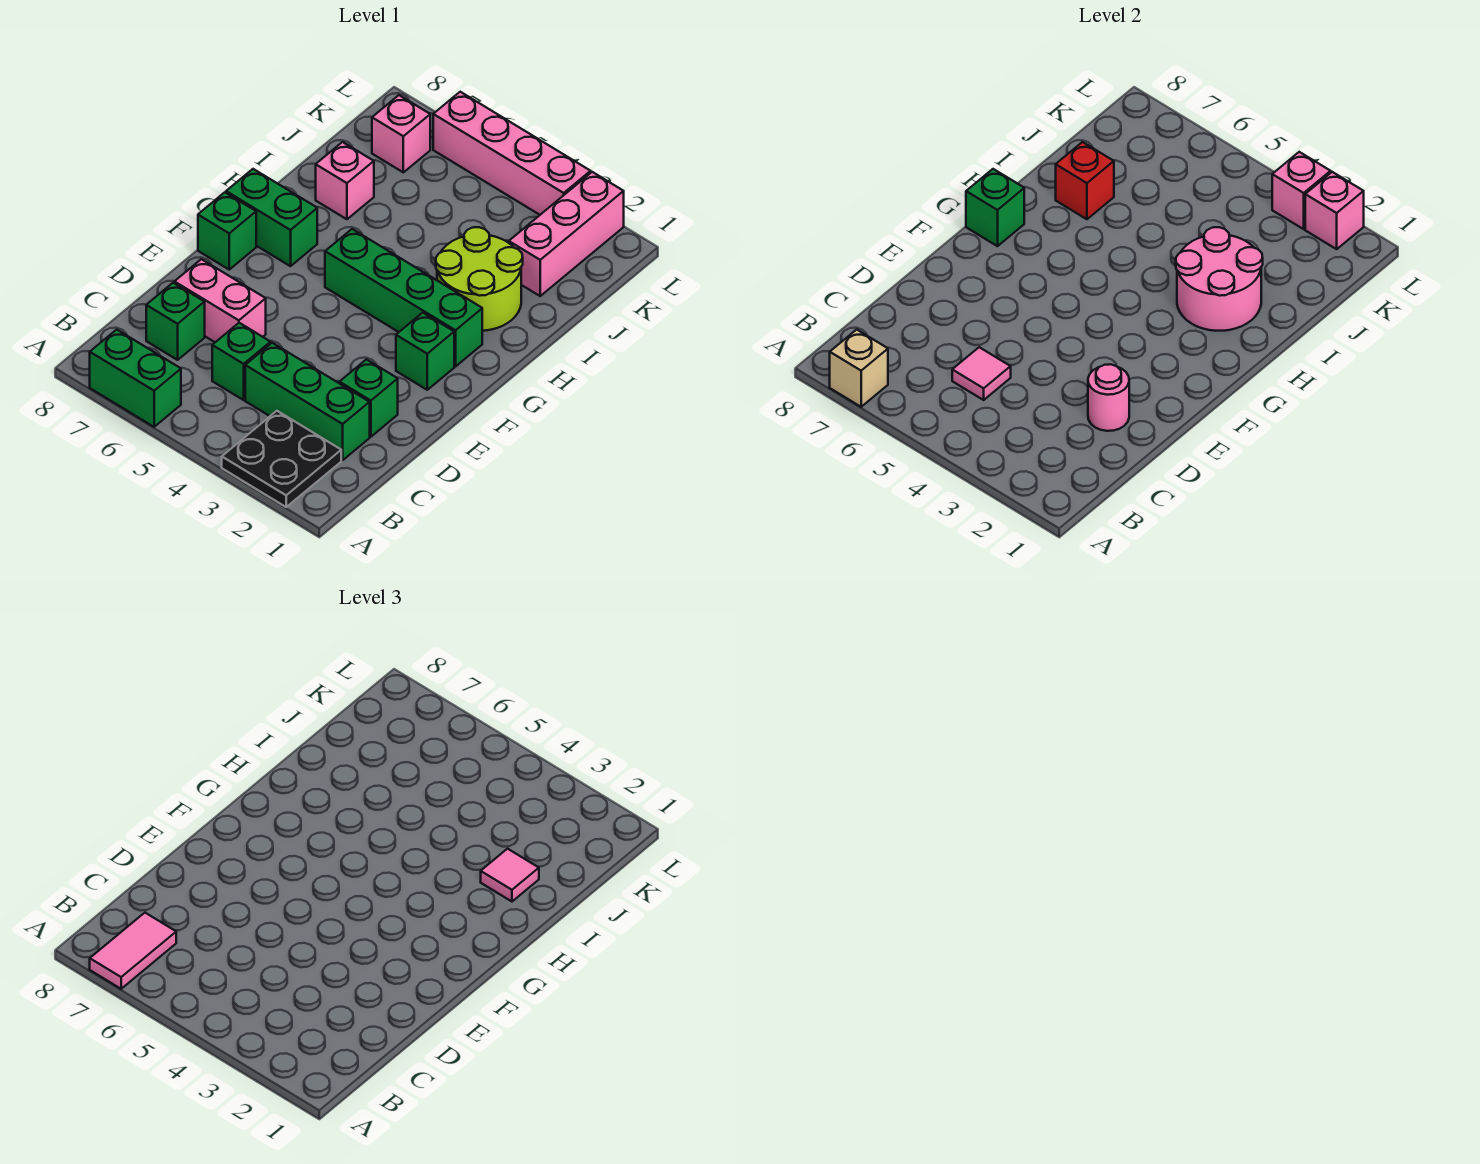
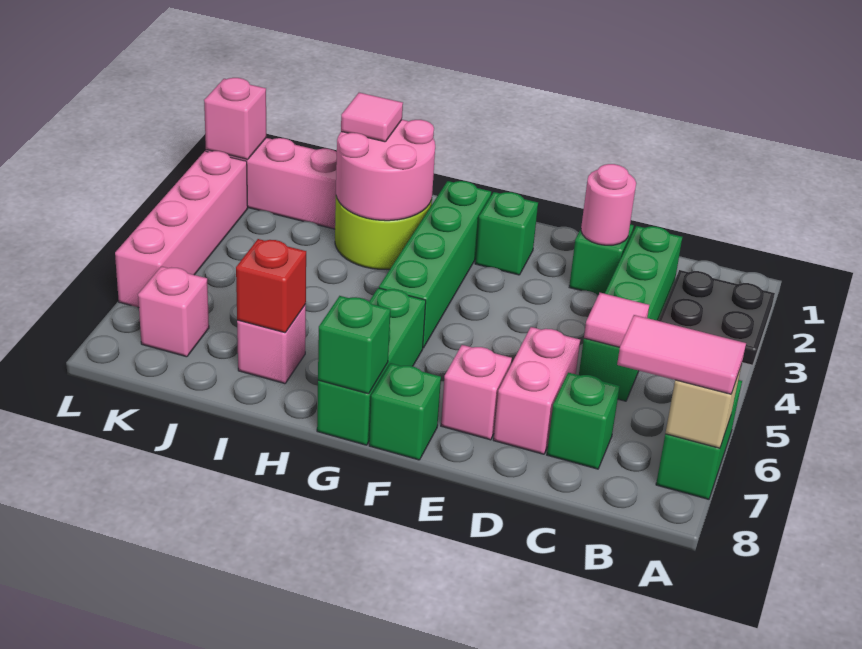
green 1x2 brick [226,169,317,266] -> green 1x3 brick [317,288,426,445]
pink 1x1 brick [1272,152,1331,229] -> pink 1x1 brick moved to [441,345,512,440]

